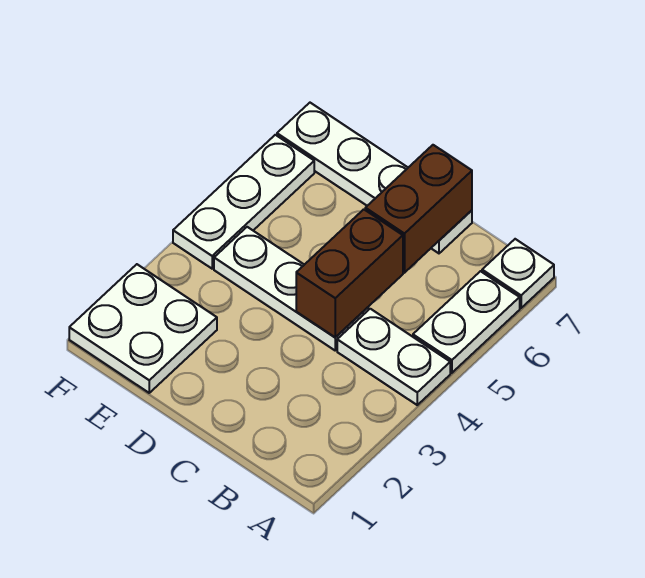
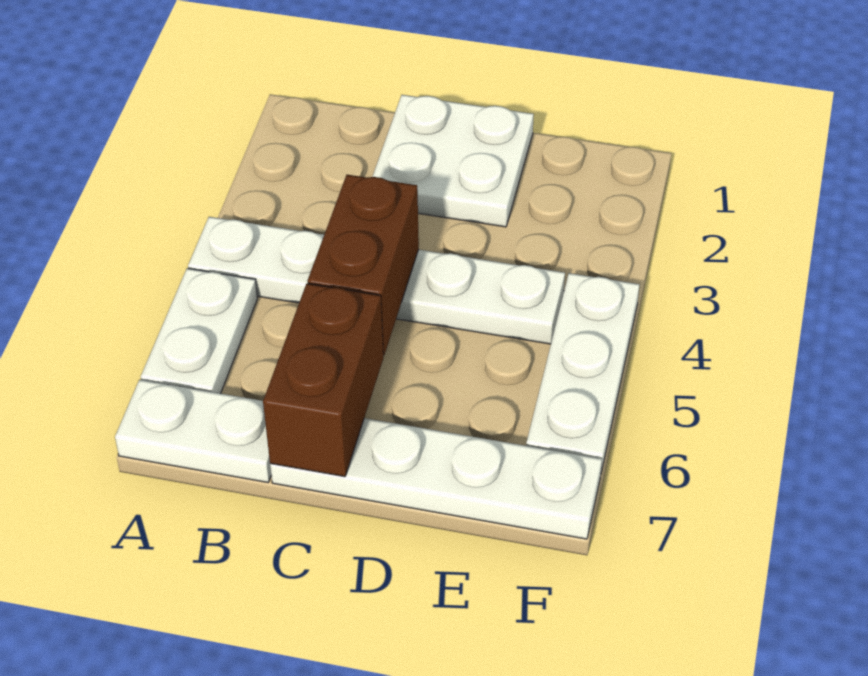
white 1x1 plate [482,239,554,308] -> white 1x2 plate [115,380,271,483]
white 2x2 plate [69,264,217,393] -> white 2x2 plate moved to [372,95,534,227]

